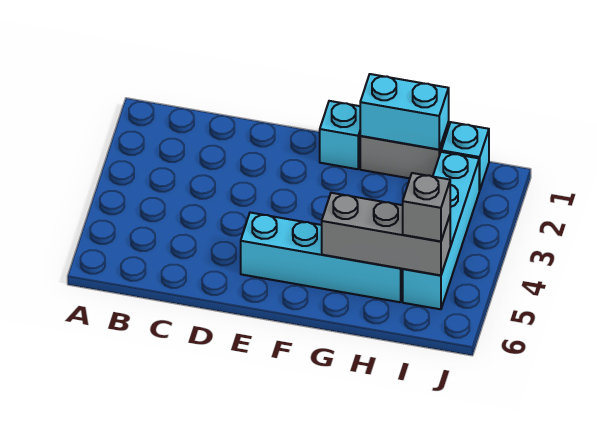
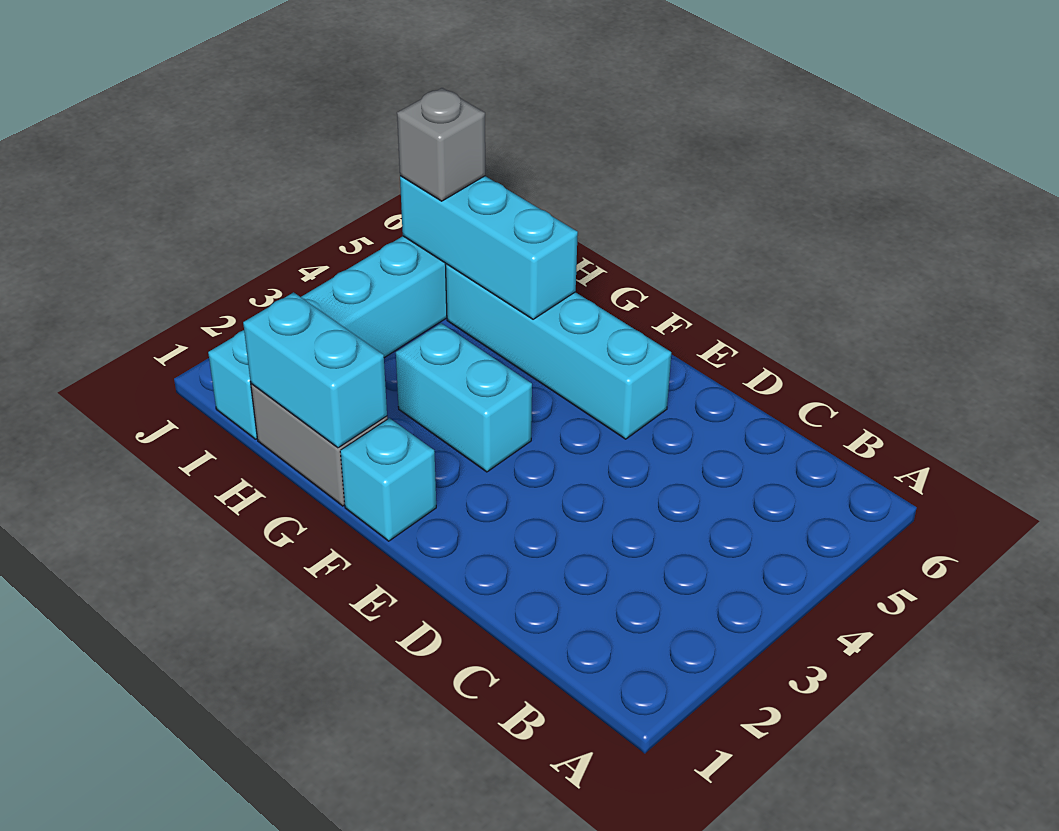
none -> cyan 1x2 brick [396,323,532,472]
grey 1x3 brick [322,193,450,275] -> cyan 1x3 brick [400,176,578,319]

